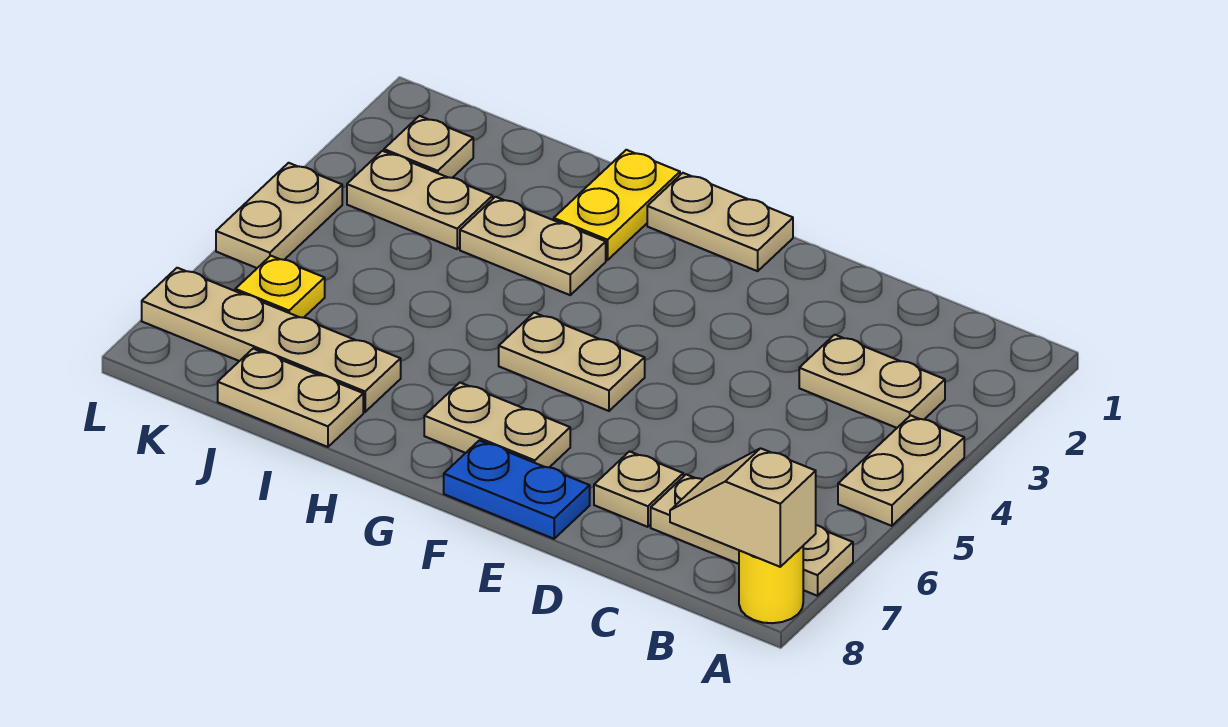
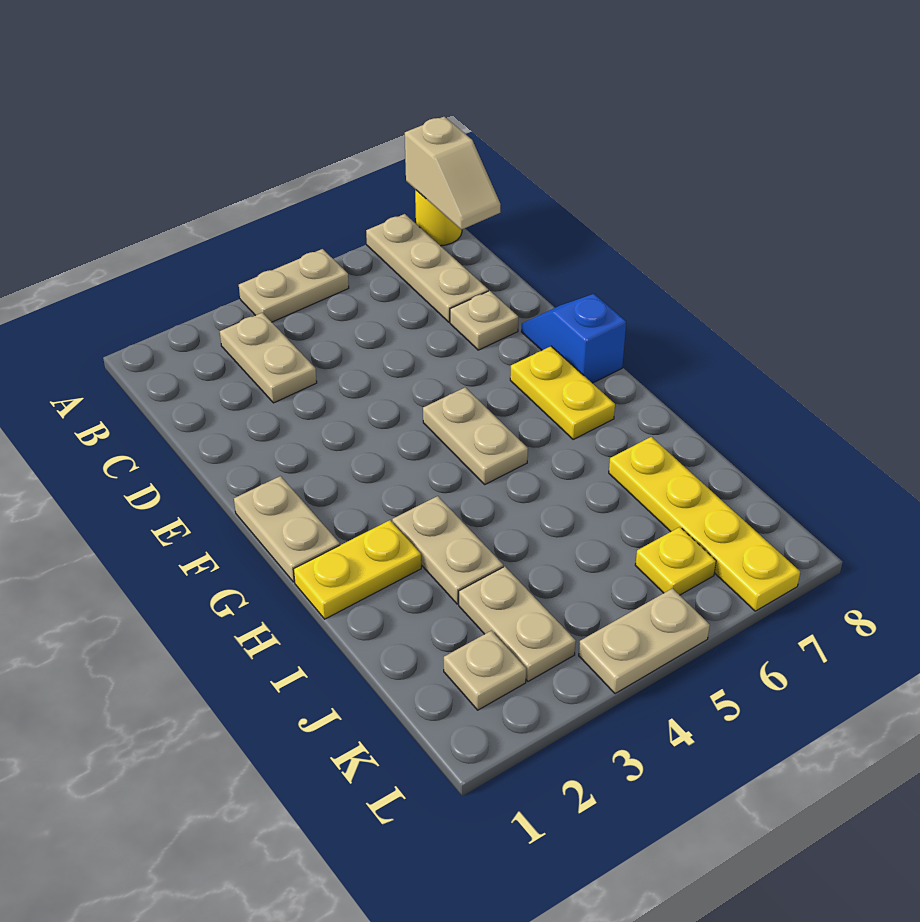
blue 1x2 plate [444,440,590,539] -> blue 1x2 slope [522,294,626,383]
tan 1x2 plate [424,383,570,467] -> yellow 1x2 plate [510,346,615,439]
tan 1x4 plate [142,268,401,412] -> yellow 1x4 plate [609,437,800,611]
tan 1x2 plate [218,349,363,447] -> none

